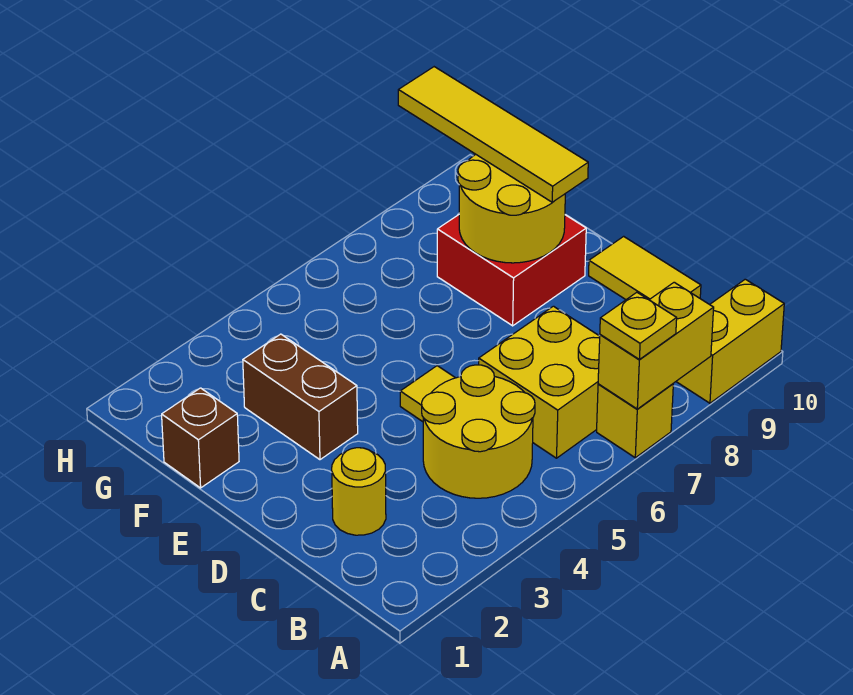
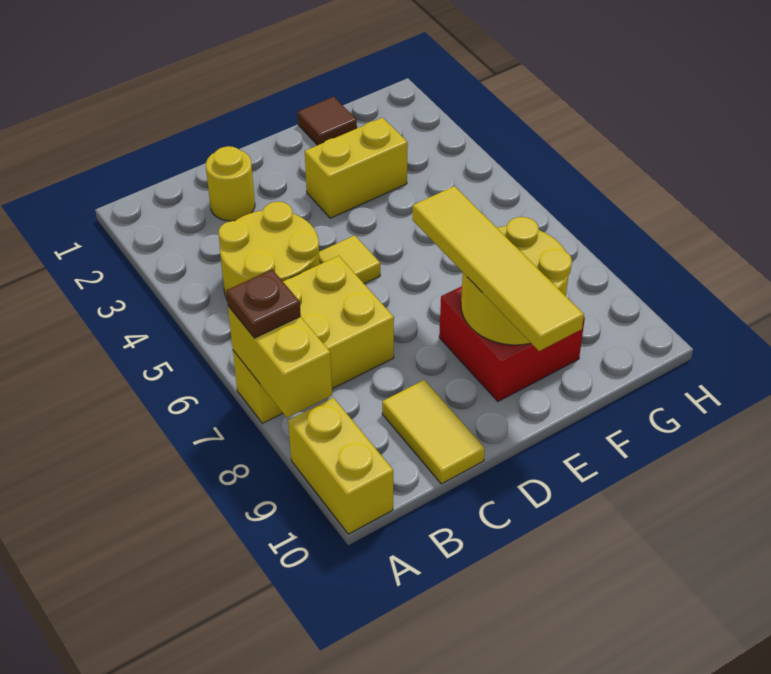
yellow 1x1 plate [600,292,677,359] -> brown 1x1 plate [226,270,301,338]
yellow 1x2 tile [589,236,701,300] -> yellow 1x2 tile turned to [382,380,485,484]
brown 1x2 brick [243,334,358,460] -> yellow 1x2 brick [305,118,408,218]
yellow 1x4 tile [398,67,588,202] -> yellow 1x4 tile turned to [412,186,584,351]
brown 1x1 brick [162,388,239,488] -> brown 1x1 tile [298,97,357,145]

